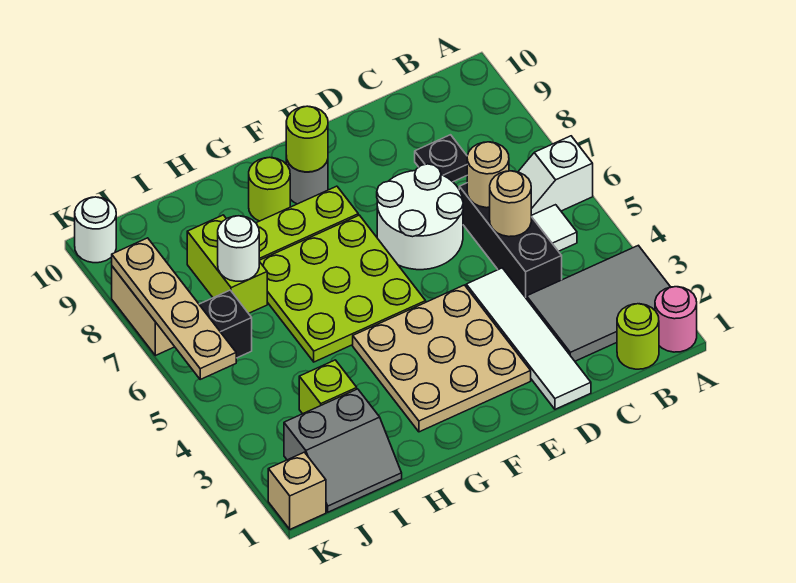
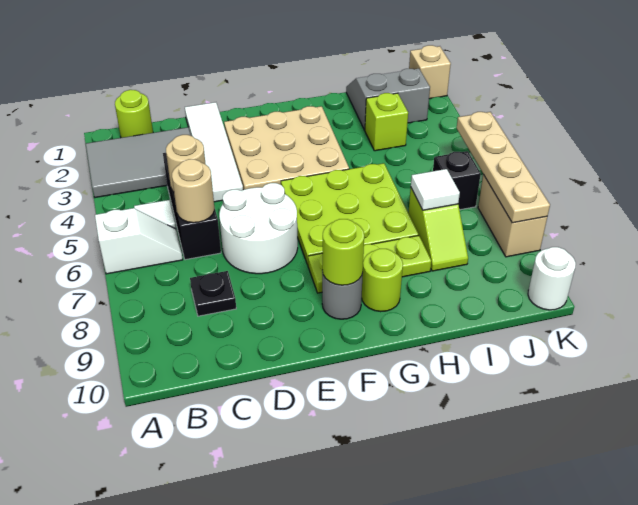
pink 1x1 round brick [655,287,697,352] -> none
lime 1x2 brick [187,215,267,313] -> lime 1x2 slope [408,188,468,271]
white 1x1 round brick [218,216,259,281] -> white 1x1 tile [411,169,460,210]

